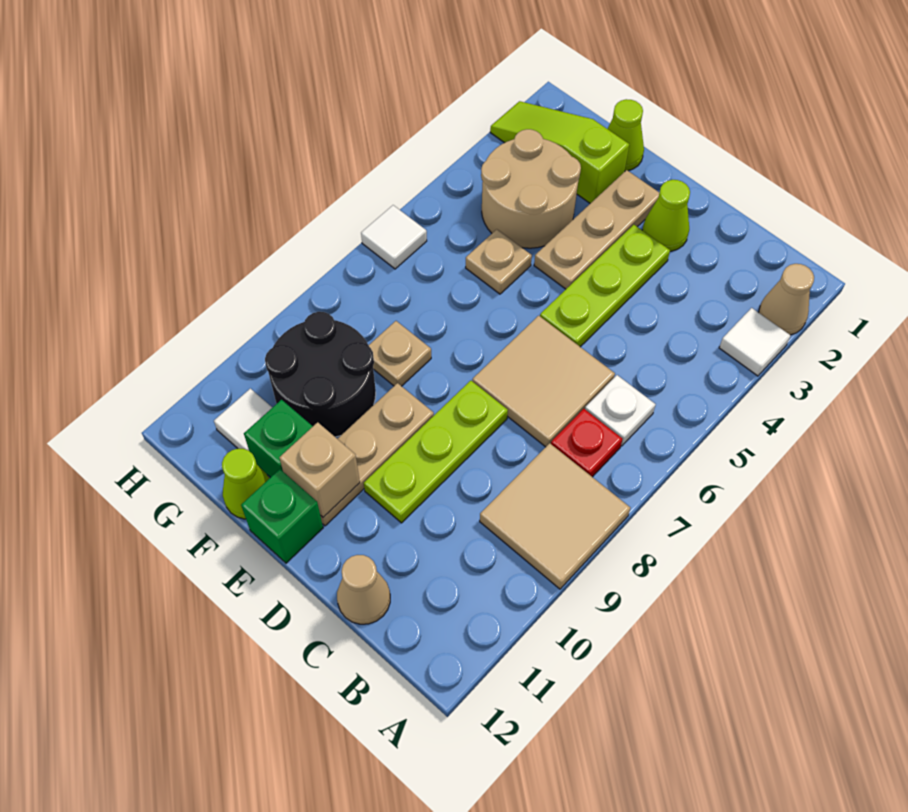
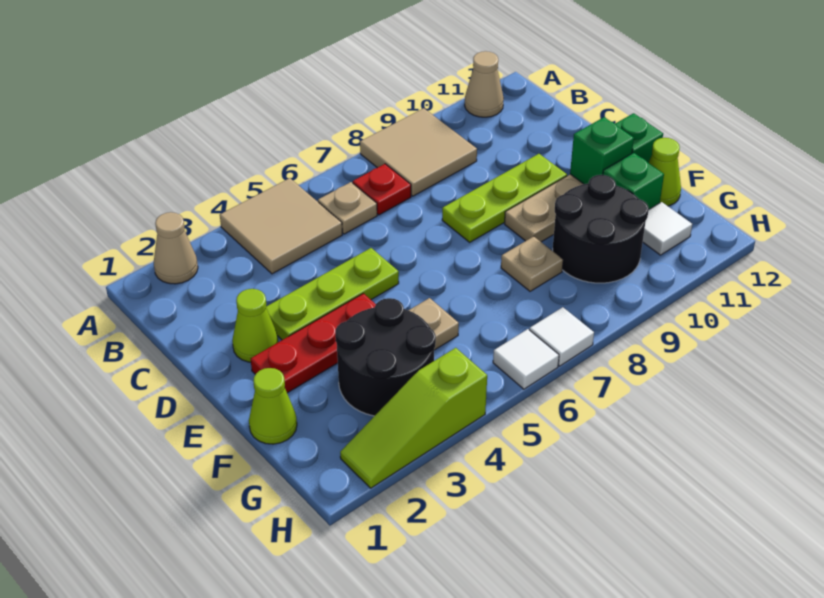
white 1x1 tile [719,308,791,376] -> white 1x1 tile moved to [529,307,594,366]
white 1x1 plate [585,375,656,446] -> tan 1x1 plate [318,182,377,234]
tan 2x2 tile [472,316,615,447] -> tan 2x2 tile moved to [220,178,342,274]
tan 1x1 cone [337,555,390,624] -> tan 1x1 cone moved to [465,51,504,117]
tan 1x3 plate [534,170,659,289] -> red 1x3 plate [251,293,376,393]
tan 1x1 brick [279,422,360,517] -> green 1x1 brick [570,117,634,184]
lime 1x3 slope [490,101,629,203] -> lime 1x3 slope turned to [340,348,487,488]
tan 2x2 round brick [481,129,581,248] -> black 2x2 round brick [335,298,436,416]

